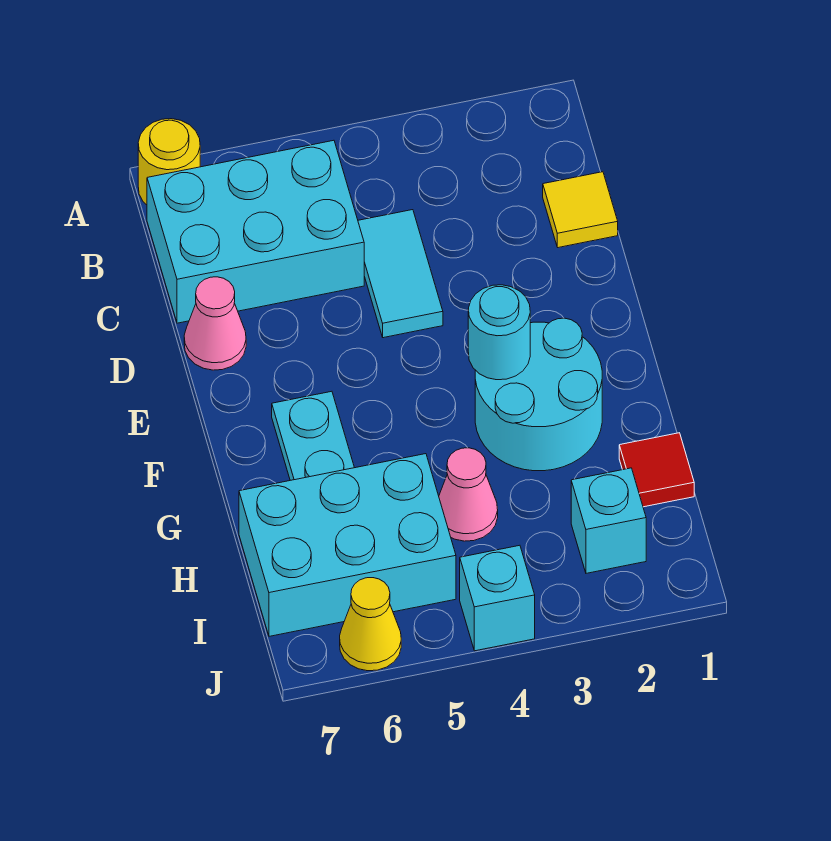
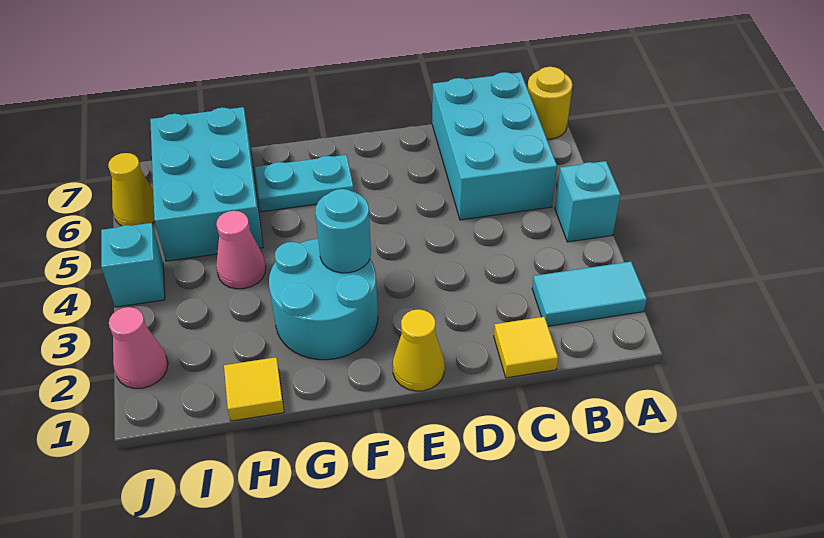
cyan 1x2 tile [358,210,443,338] -> cyan 1x2 tile moved to [532,262,647,326]
pink 1x1 cone [184,277,246,370] -> pink 1x1 cone moved to [109,307,168,388]
none -> yellow 1x1 cone [393,309,445,391]
red 1x1 tile [619,433,694,507] -> yellow 1x1 tile [224,357,284,421]
cyan 1x1 brick [571,468,646,573] -> cyan 1x1 brick moved to [555,161,621,242]

